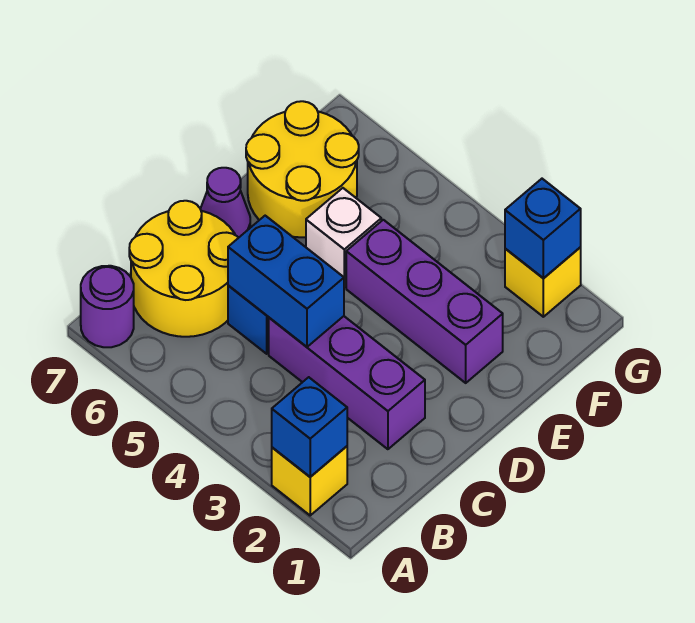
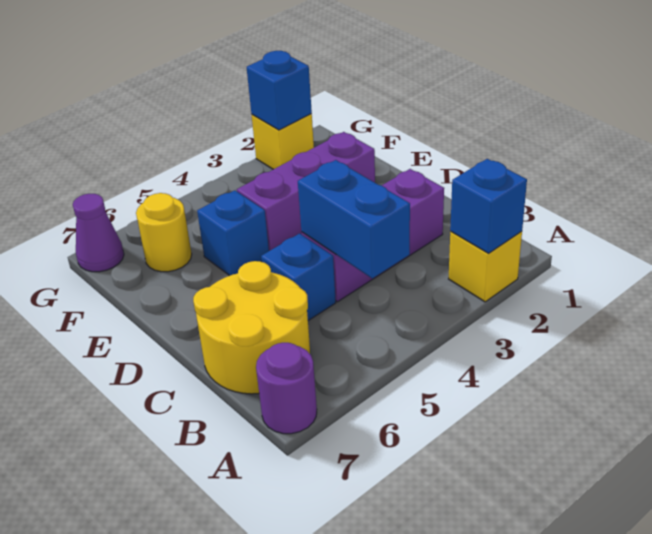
blue 1x2 brick [228,216,344,347] -> blue 1x2 brick turned to [298,160,410,279]
purple 1x1 cone [201,168,250,238] -> purple 1x1 cone moved to [73,194,124,272]
white 1x1 brick [306,188,381,287] -> blue 1x1 brick [197,190,269,276]
yellow 2x2 round brick [246,101,359,237] -> yellow 1x1 round brick [136,193,192,272]

